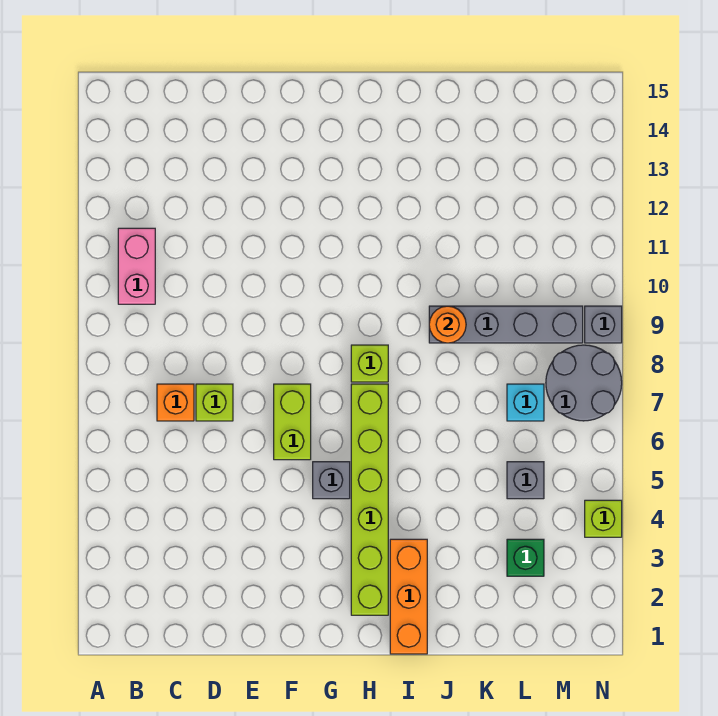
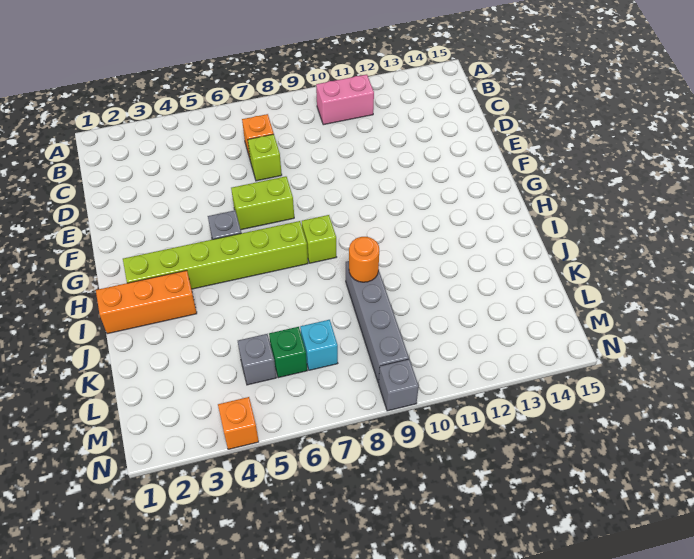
green 1x1 brick [507,539,544,576] -> green 1x1 brick moved to [269,327,307,378]
grey 2x2 round brick [546,345,622,421] -> none
lime 1x1 brick [585,500,622,537] -> orange 1x1 brick [218,397,259,449]

